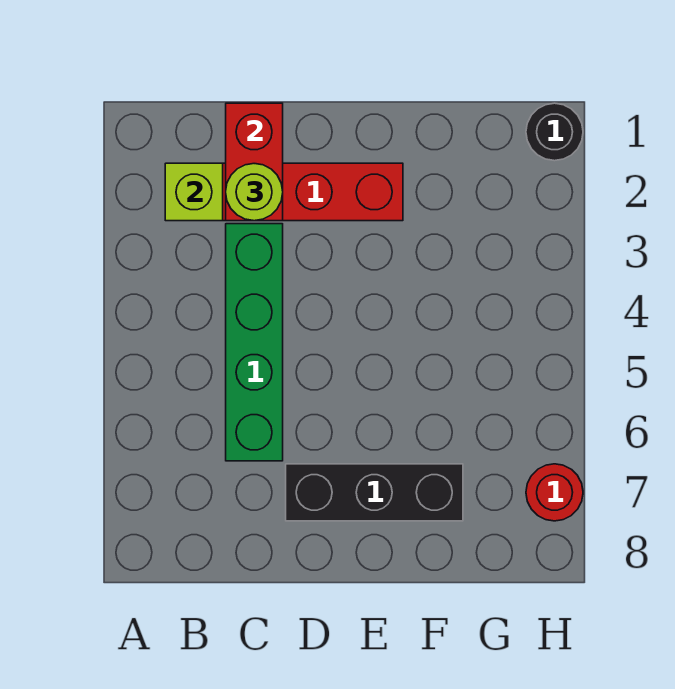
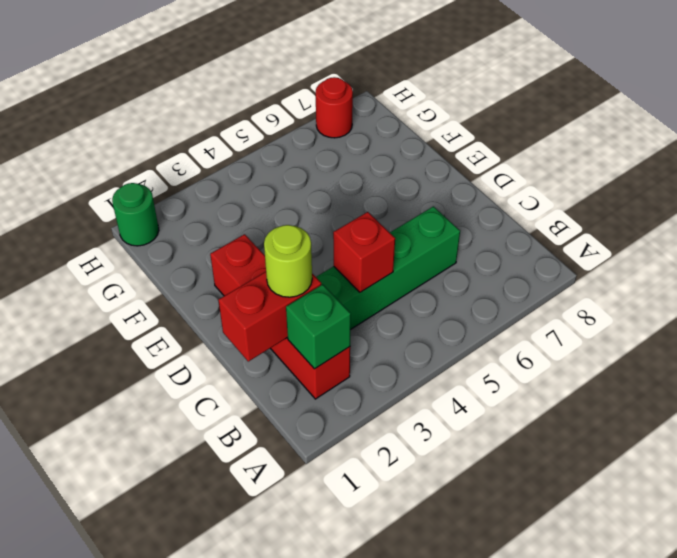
lime 1x1 brick [165,163,223,221] -> green 1x1 brick [286,284,351,369]
none -> red 1x1 brick [333,212,395,292]
black 1x3 brick [286,464,463,521] -> none
black 1x1 round brick [526,103,583,161] -> green 1x1 round brick [112,183,159,246]

